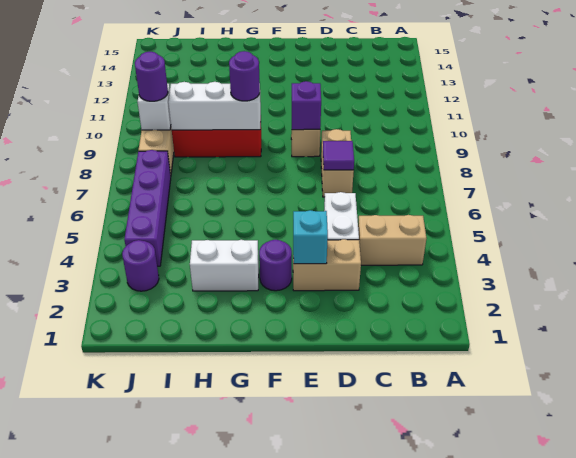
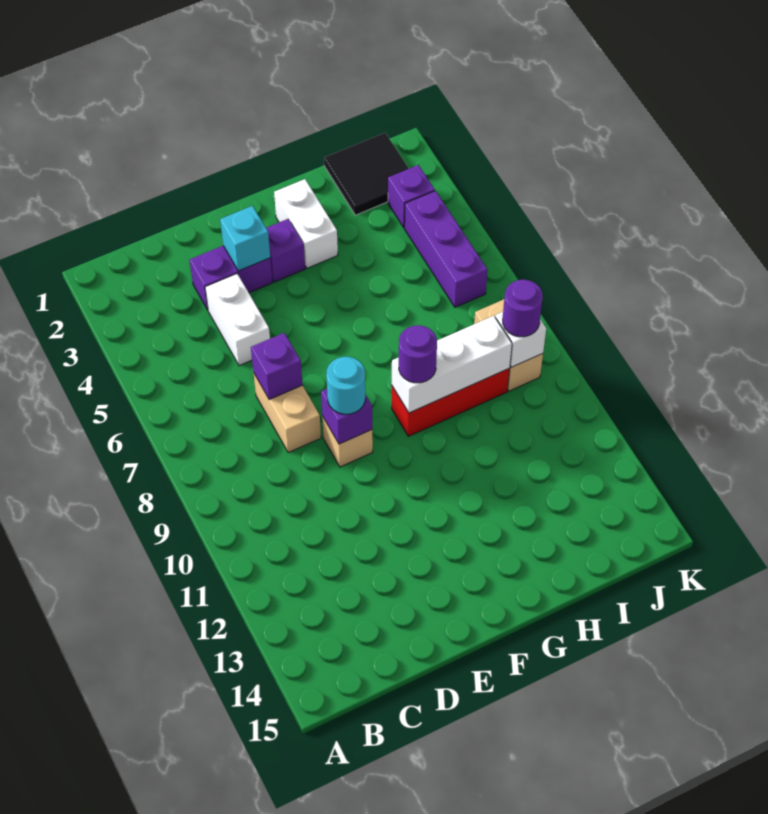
tan 1x2 brick [358,215,426,265] -> none
tan 1x2 brick [293,239,361,291] -> purple 1x2 brick [190,246,272,310]
purple 1x1 tile [323,141,354,170] -> purple 1x1 brick [251,333,302,400]
none -> cyan 1x1 round brick [326,357,365,414]
purple 1x1 round brick [259,240,292,291] -> purple 1x1 brick [266,219,305,282]
white 1x2 brick [190,240,259,291] -> white 1x2 brick turned to [274,179,338,268]
none -> black 2x2 tile [324,133,409,215]
purple 1x1 round brick [122,240,159,291] -> purple 1x1 brick [388,165,435,227]
purple 1x4 brick [124,150,171,266] -> purple 1x3 brick [404,191,487,307]

